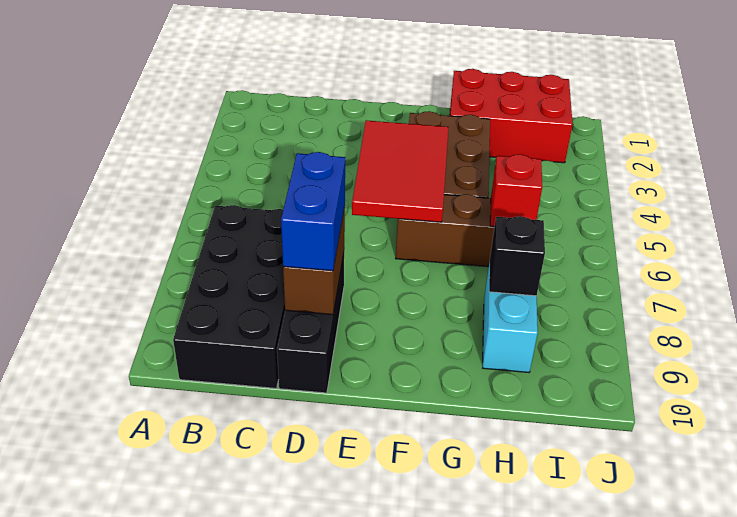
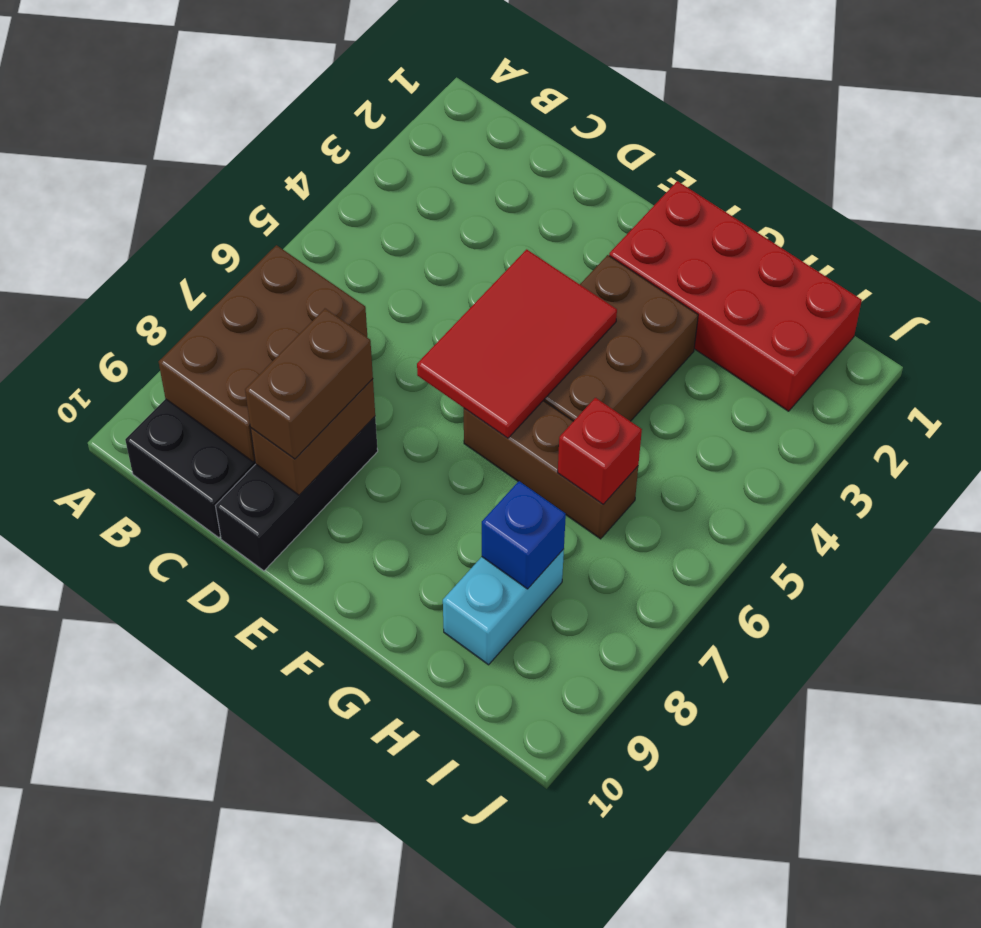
none -> brown 2x3 brick [159,245,367,462]
blue 1x2 brick [281,152,345,271] -> brown 1x2 brick [245,309,373,459]
red 2x3 brick [450,69,573,163] -> red 2x4 brick [609,181,862,411]
black 1x1 brick [489,216,545,296] -> blue 1x1 brick [482,481,566,589]

